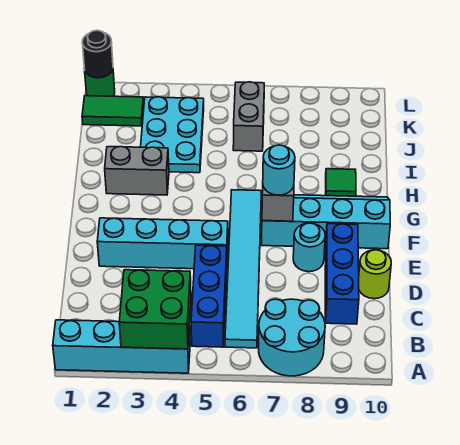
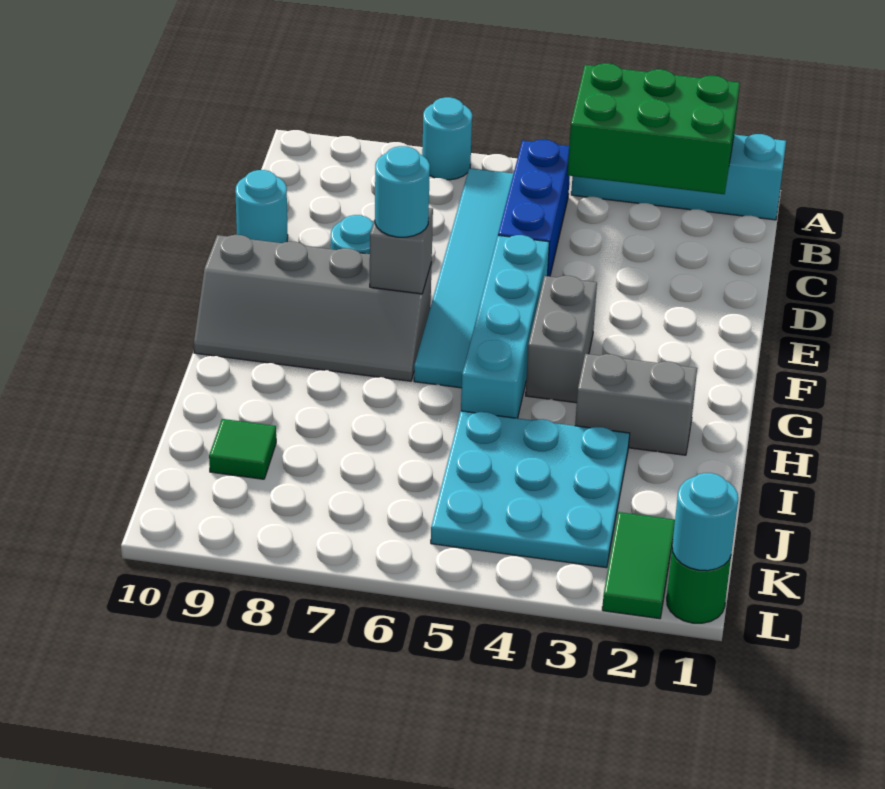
green 2x2 brick [119,270,191,349] -> green 2x3 brick [567,63,740,194]
cyan 2x2 round brick [259,299,325,376] -> cyan 1x1 round brick [422,97,472,180]
blue 1x3 brick [325,224,359,324] -> none
lime 1x1 round brick [359,250,391,299] -> cyan 1x1 round brick [235,170,288,243]
cyan 1x4 brick [97,218,228,269] -> cyan 1x4 brick turned to [461,235,549,418]
cyan 2x4 slope [261,195,390,249] -> grey 2x4 slope [194,235,432,381]
green 1x1 tile [326,169,356,196] -> green 1x1 tile moved to [209,419,276,479]
cyan 2x3 plate [141,97,204,173] -> cyan 3x3 plate [431,411,630,568]
grey 1x2 brick [233,82,264,151] -> grey 1x2 brick moved to [526,276,597,403]
green 1x2 tile [82,96,144,126] -> green 1x2 tile turned to [602,512,675,619]
black 1x1 round brick [82,30,113,78] -> cyan 1x1 round brick [672,473,738,571]

